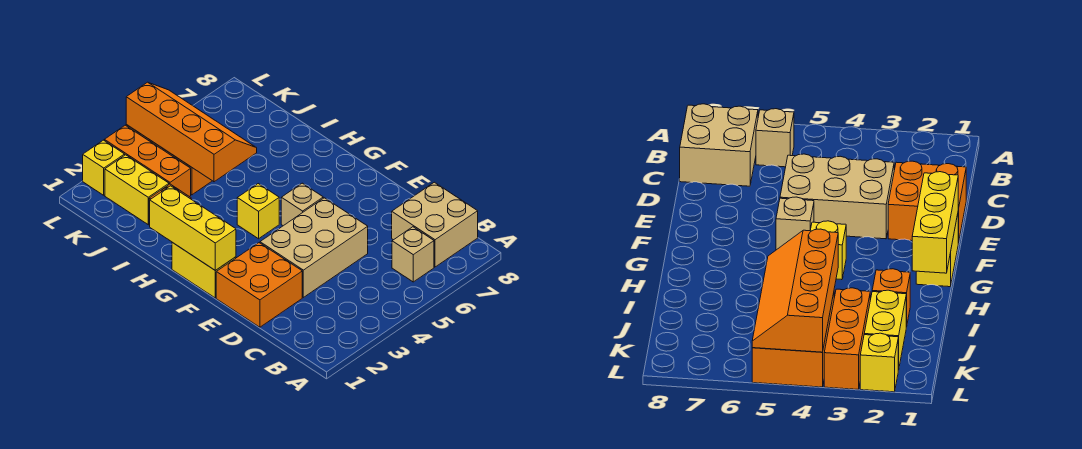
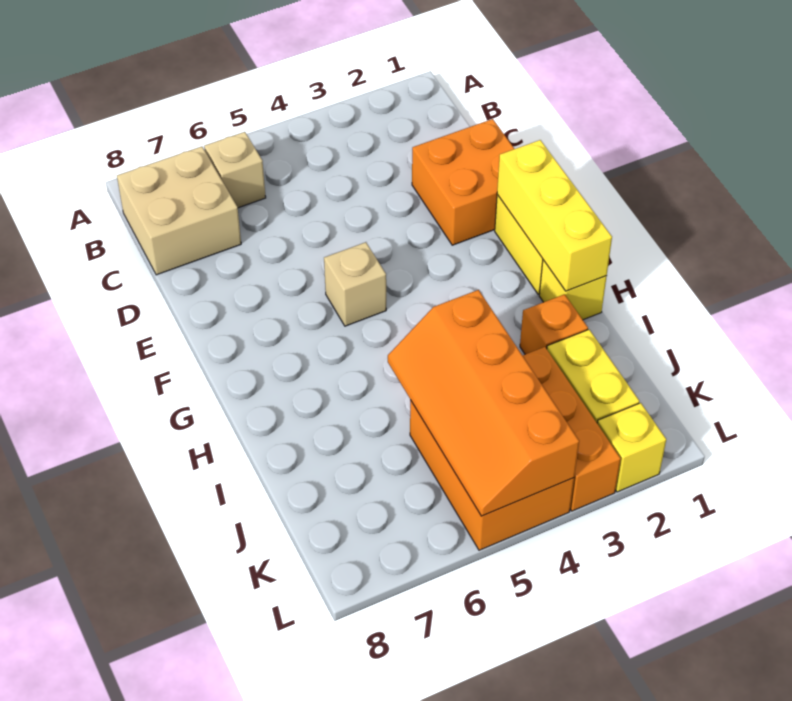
tan 2x3 brick [260,198,368,297] -> none
yellow 1x1 brick [237,184,279,239] -> yellow 1x1 brick moved to [539,260,607,320]

